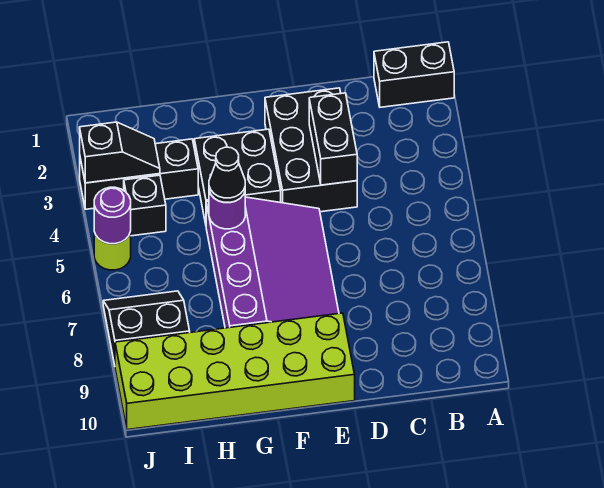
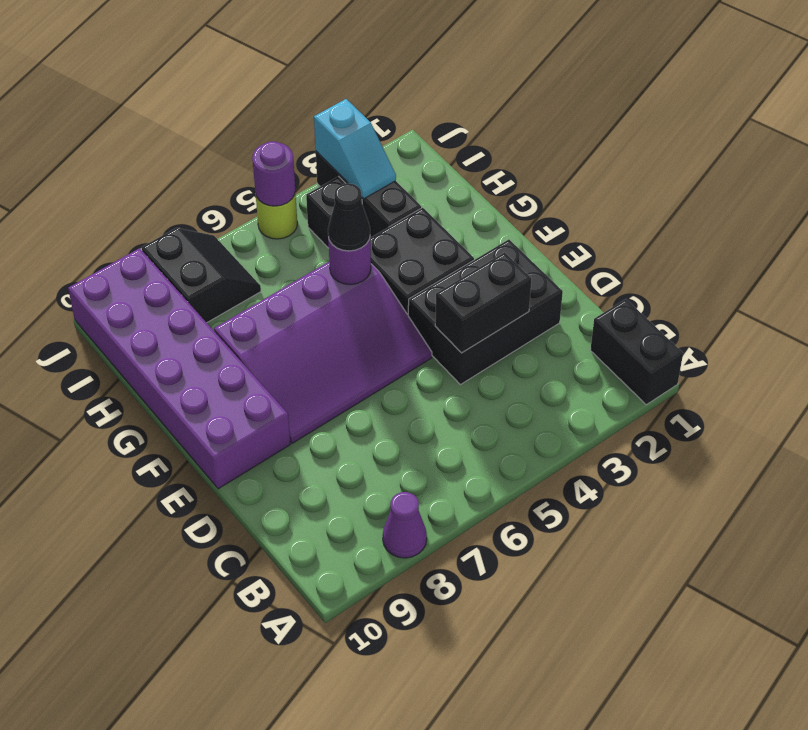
none -> purple 1x1 cone [383,492,427,558]
lime 2x6 brick [115,313,355,430] -> purple 2x6 brick [68,248,290,489]
black 1x2 slope [80,122,160,183] -> cyan 1x2 slope [314,99,396,199]

